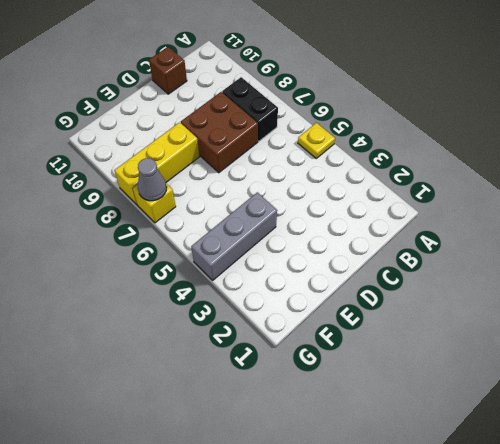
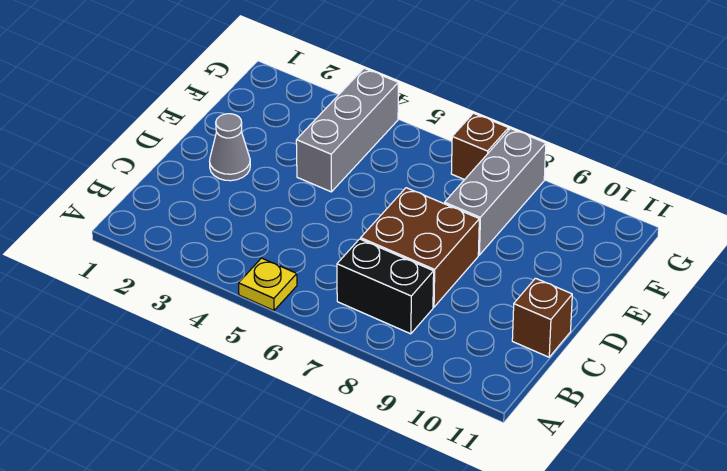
yellow 1x3 brick [114,122,199,205] -> grey 1x3 brick [444,129,546,255]
yellow 1x1 brick [133,184,176,223] -> brown 1x1 brick [451,113,509,180]
grey 1x1 cone [138,158,167,201] -> grey 1x1 cone moved to [210,114,250,181]

